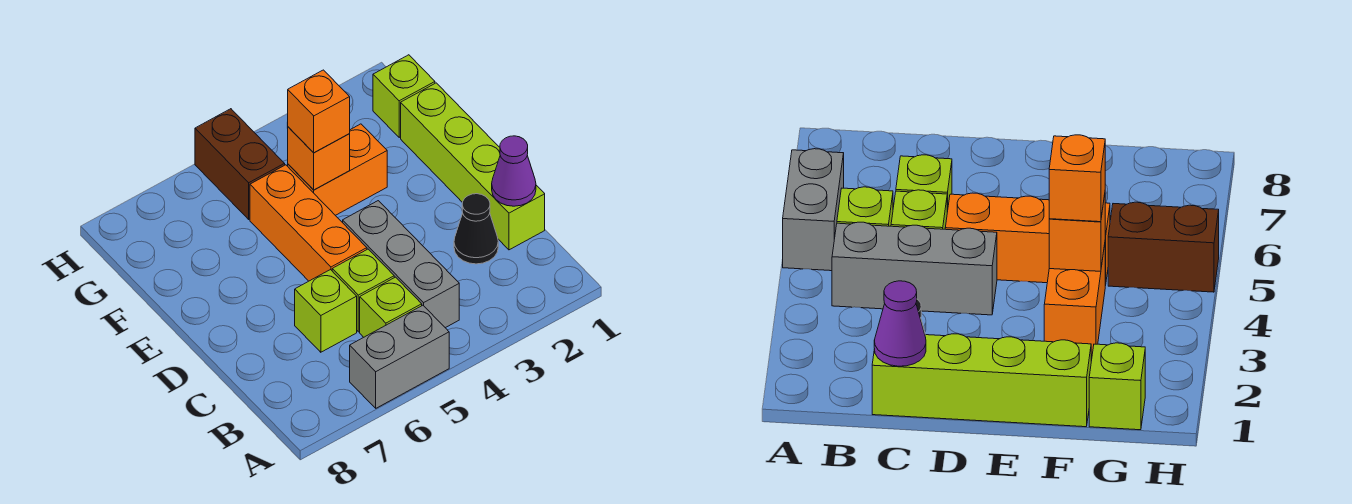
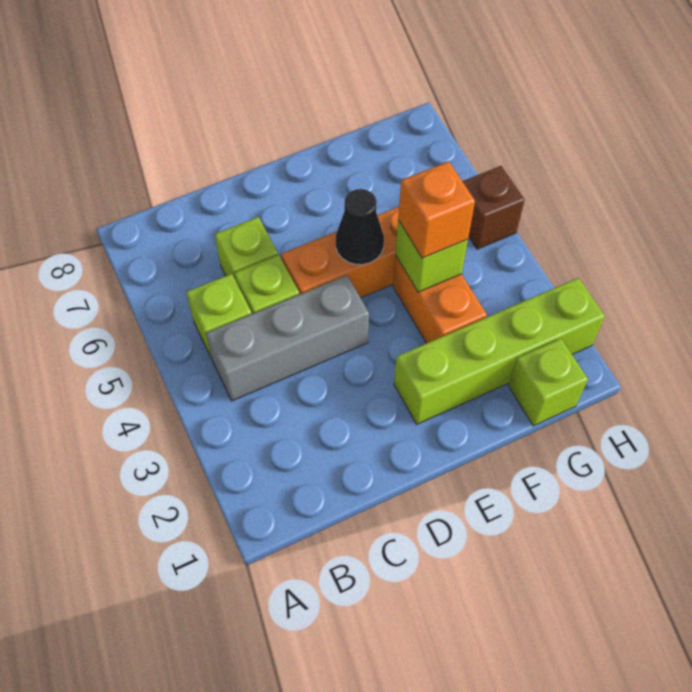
grey 1x2 brick [350,305,449,408] -> none
lime 1x4 brick [401,83,545,250] -> lime 1x4 brick moved to [394,278,605,424]
purple 1x1 cone [492,136,536,206] -> none
black 1x1 cone [454,194,498,264] -> black 1x1 cone moved to [336,189,384,265]
orange 1x1 brick [288,127,350,190] -> lime 1x1 brick [396,220,468,292]
brown 1x2 brick [195,109,285,219] -> brown 1x1 brick [462,166,525,249]

